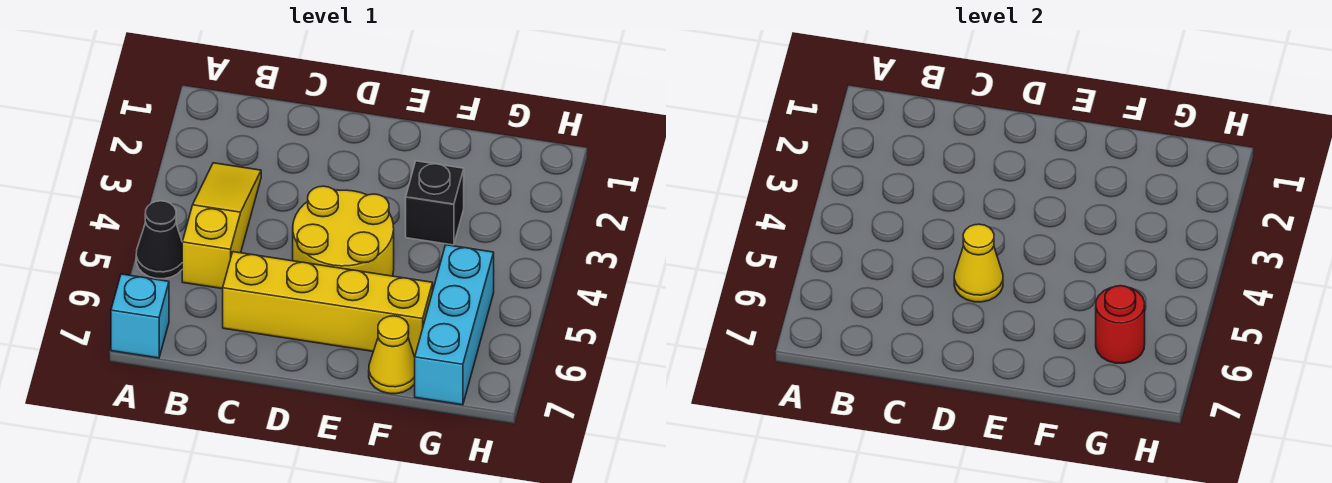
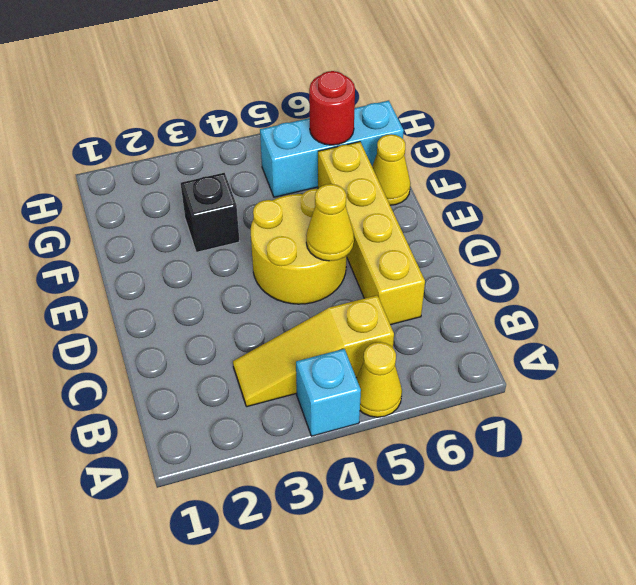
black 1x1 cone [136,201,182,279] -> yellow 1x1 cone [356,342,402,417]
cyan 1x1 brick [111,274,169,358] -> cyan 1x1 brick moved to [296,349,361,436]

